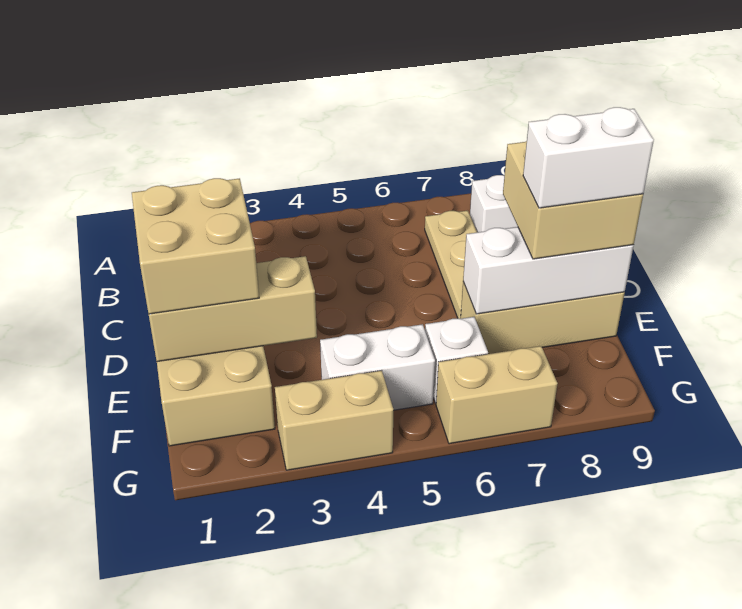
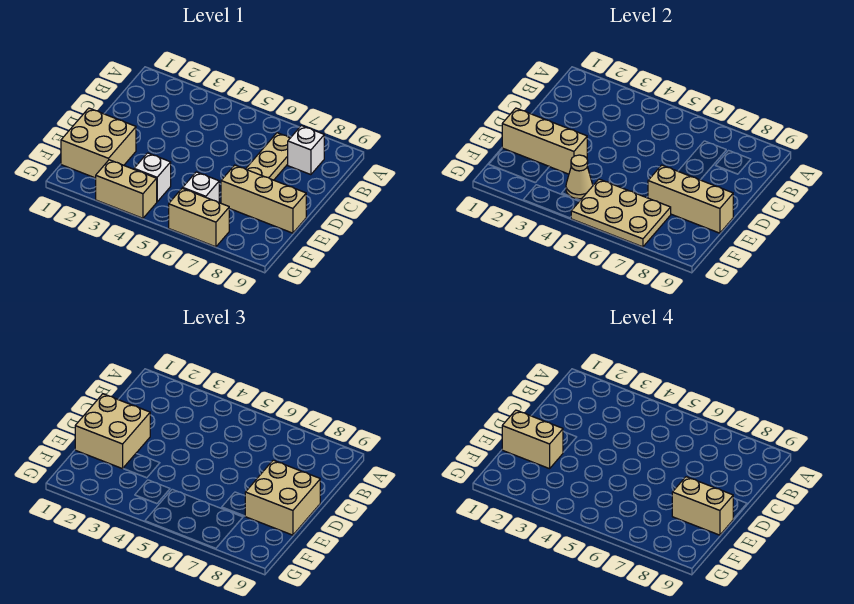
none -> tan 1x2 brick [502,410,563,469]
white 1x3 brick [463,227,634,314] -> tan 1x3 brick [648,165,733,233]
white 1x2 brick [523,107,654,208] -> tan 1x2 brick [672,477,733,535]
white 1x2 brick [320,324,435,410] -> white 1x1 brick [134,153,171,202]
none -> tan 1x1 cone [566,155,593,199]
none -> tan 2x3 plate [571,179,671,247]

